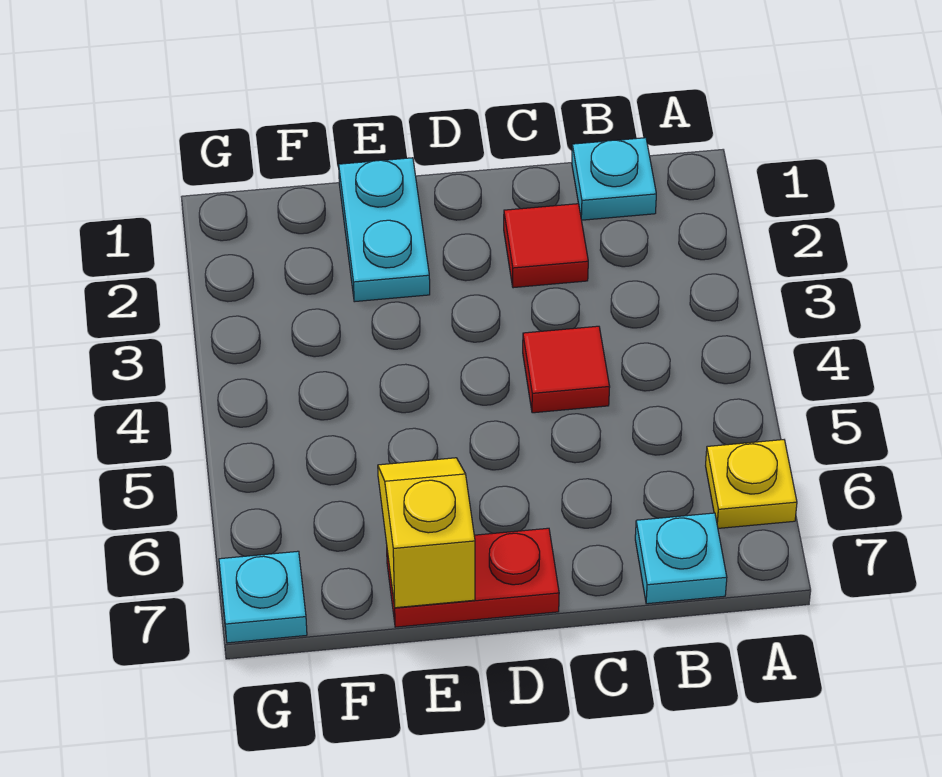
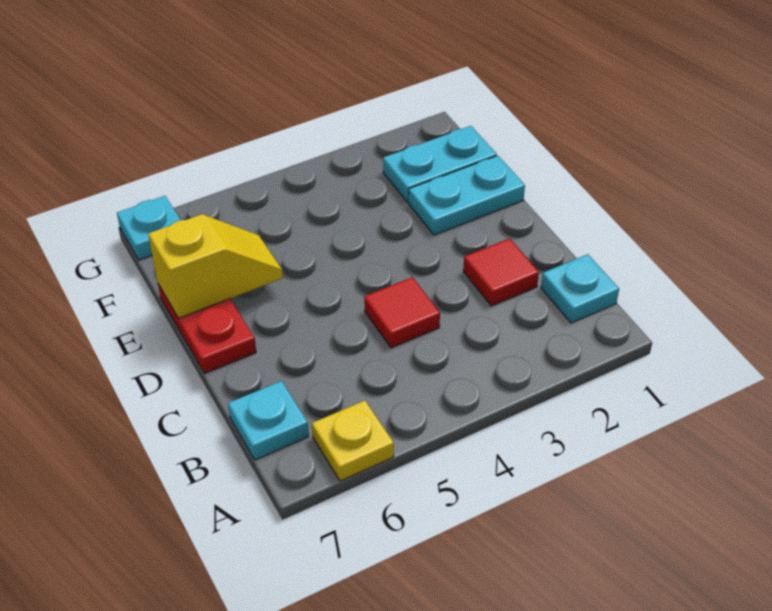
none -> cyan 1x2 plate [383,126,497,202]

